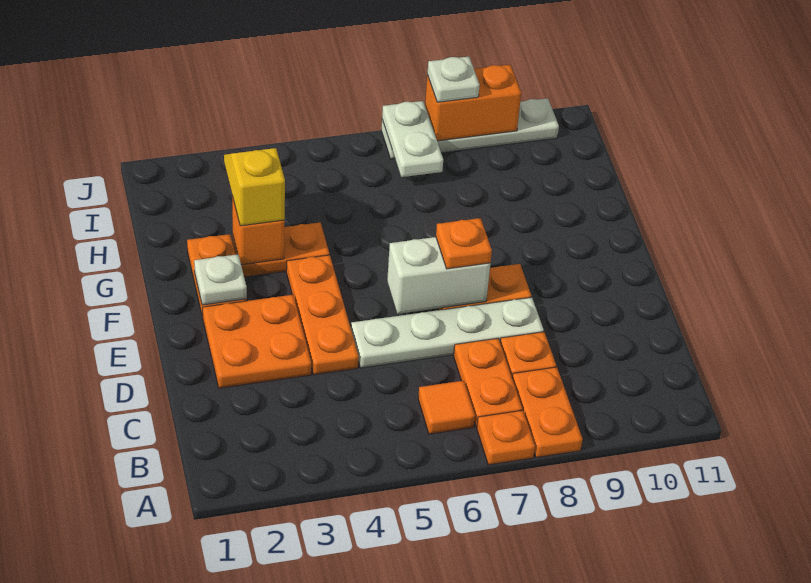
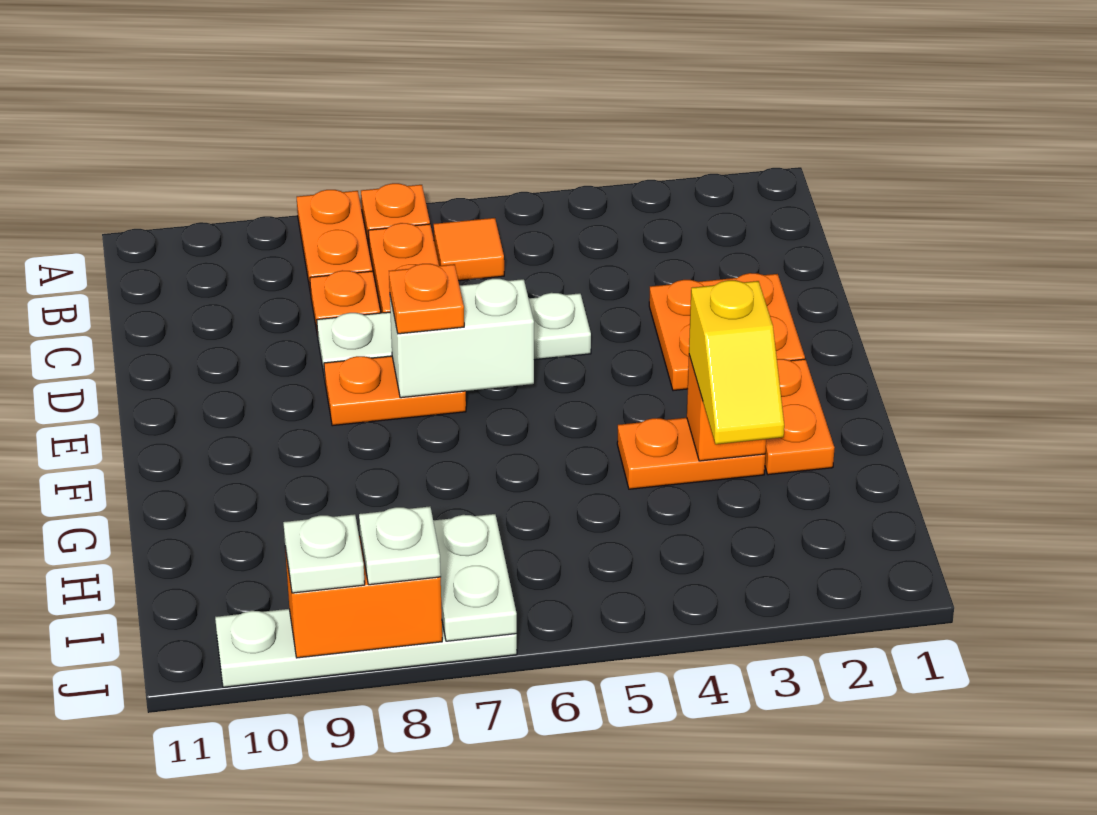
orange 1x3 plate [286,255,359,375] -> none
white 1x1 plate [194,254,247,305] -> white 1x1 plate moved to [283,514,365,593]

